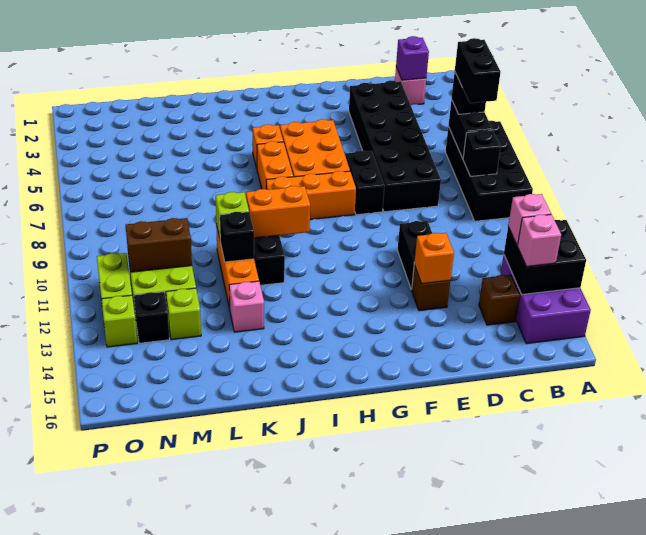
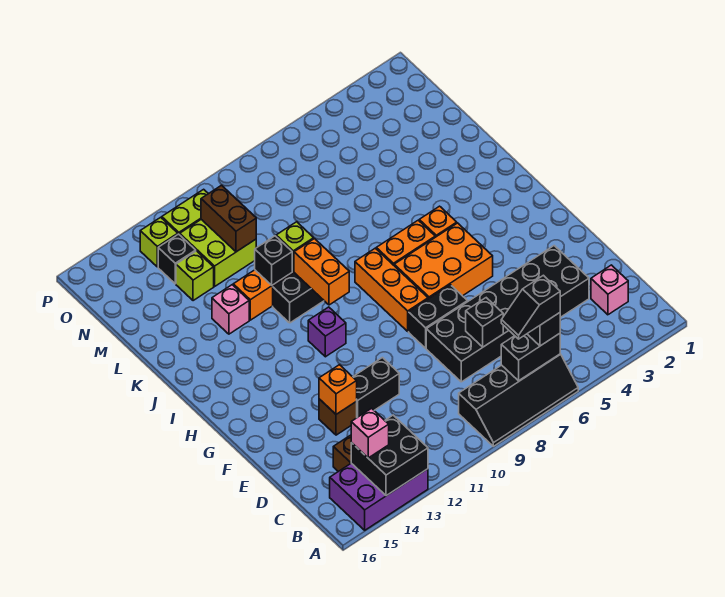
black 2x4 brick [446,121,533,221] -> black 2x4 slope [459,354,578,446]
black 1x2 brick [455,38,500,103] -> black 1x2 slope [501,275,560,339]
black 1x1 brick [463,129,501,176] -> black 1x1 brick moved to [466,298,503,347]
pink 1x1 brick [508,194,551,245] -> none
purple 1x1 brick [396,36,429,80] -> purple 1x1 brick moved to [308,307,346,357]

